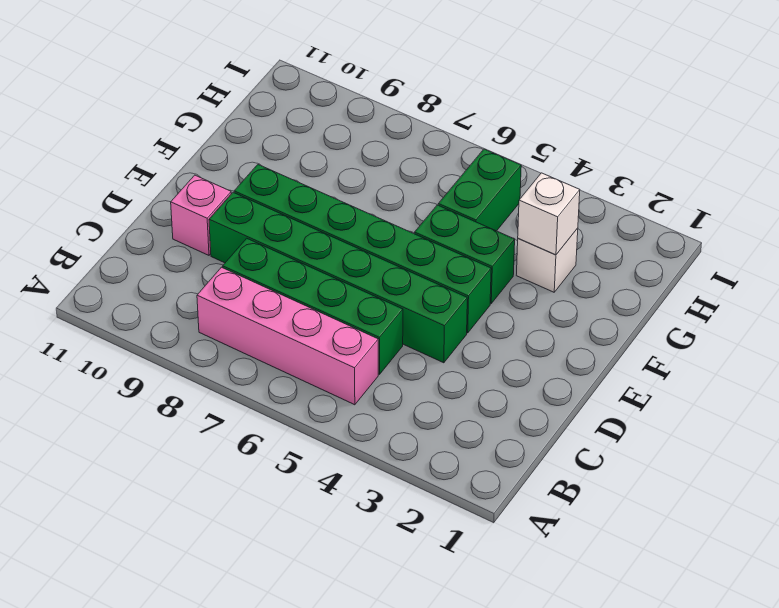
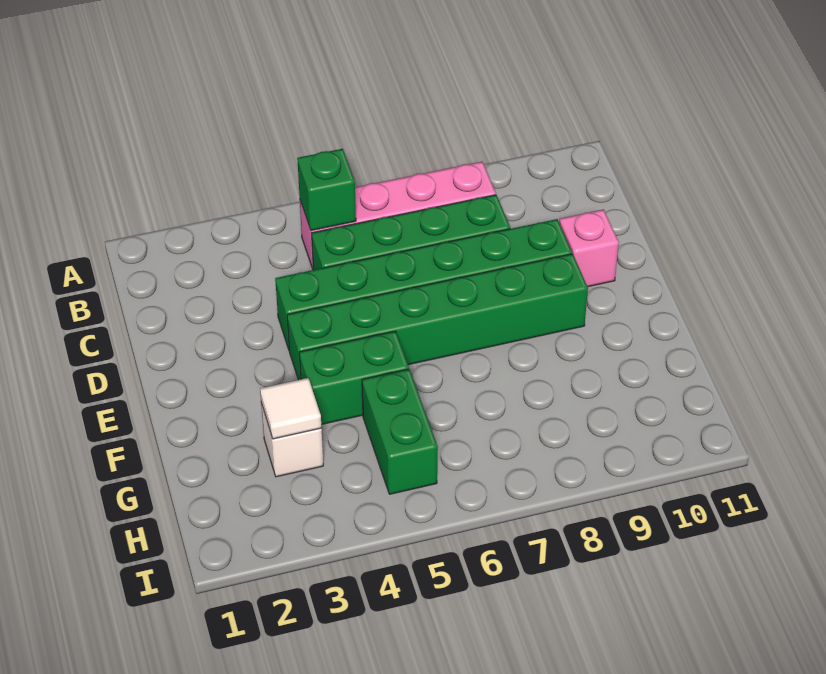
none -> green 1x1 brick [297,149,356,231]
white 1x1 brick [518,173,580,255] -> white 1x1 tile [260,378,321,439]

